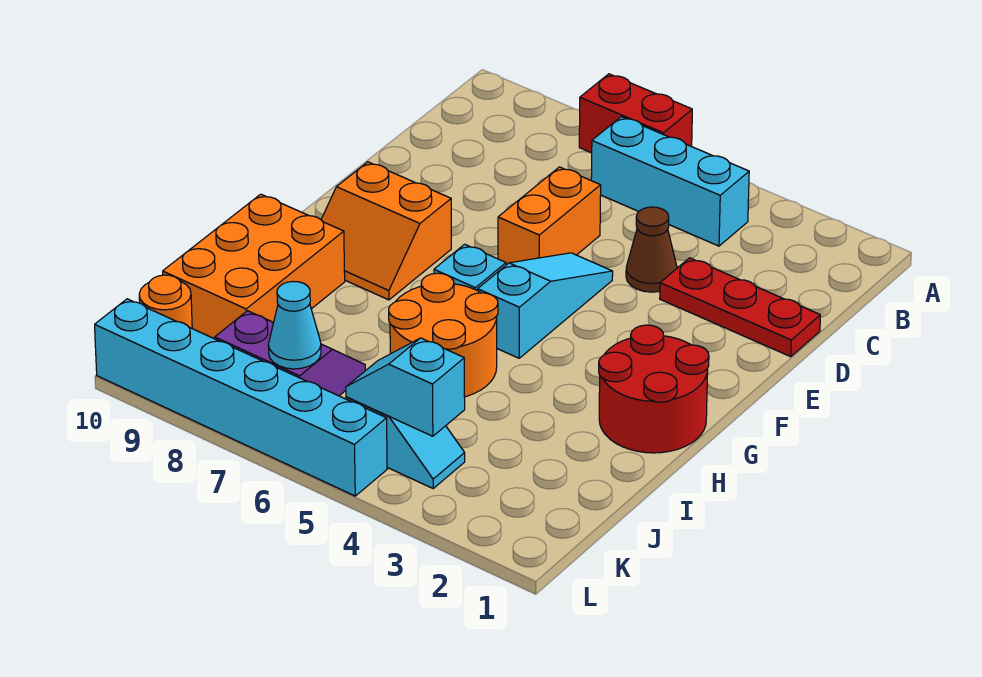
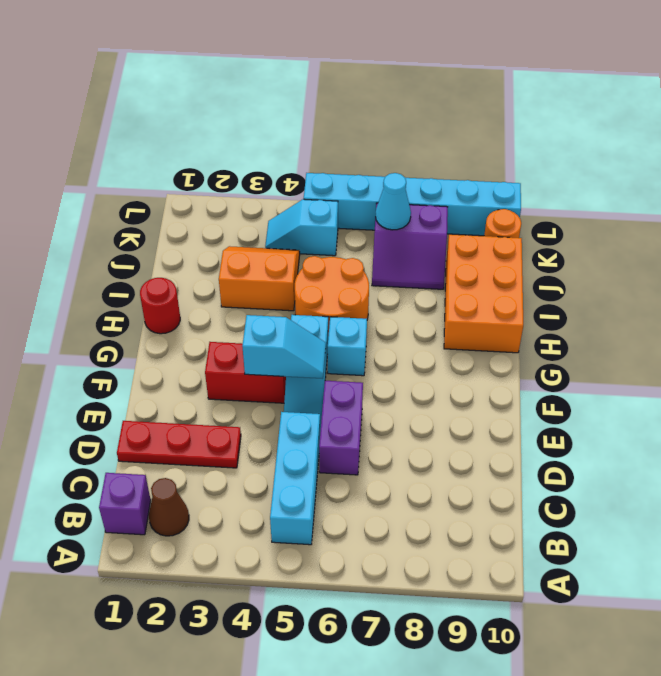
red 1x2 brick [579,74,692,153] -> red 1x2 brick moved to [205,342,286,403]
none -> purple 1x1 brick [99,473,151,535]
cyan 1x3 brick [591,117,749,246] -> cyan 1x3 brick turned to [270,412,320,545]
brown 1x1 cone [626,207,677,292] -> brown 1x1 cone moved to [149,478,189,536]
orange 1x2 brick [498,167,601,265] -> purple 1x2 brick [319,381,363,475]
orange 2x2 slope [321,162,451,300] -> orange 2x2 slope moved to [219,246,300,311]
red 2x2 round brick [599,325,709,453] -> red 1x1 round brick [140,278,180,334]
cyan 1x2 slope [346,338,465,436] -> cyan 1x2 slope moved to [242,315,326,379]

